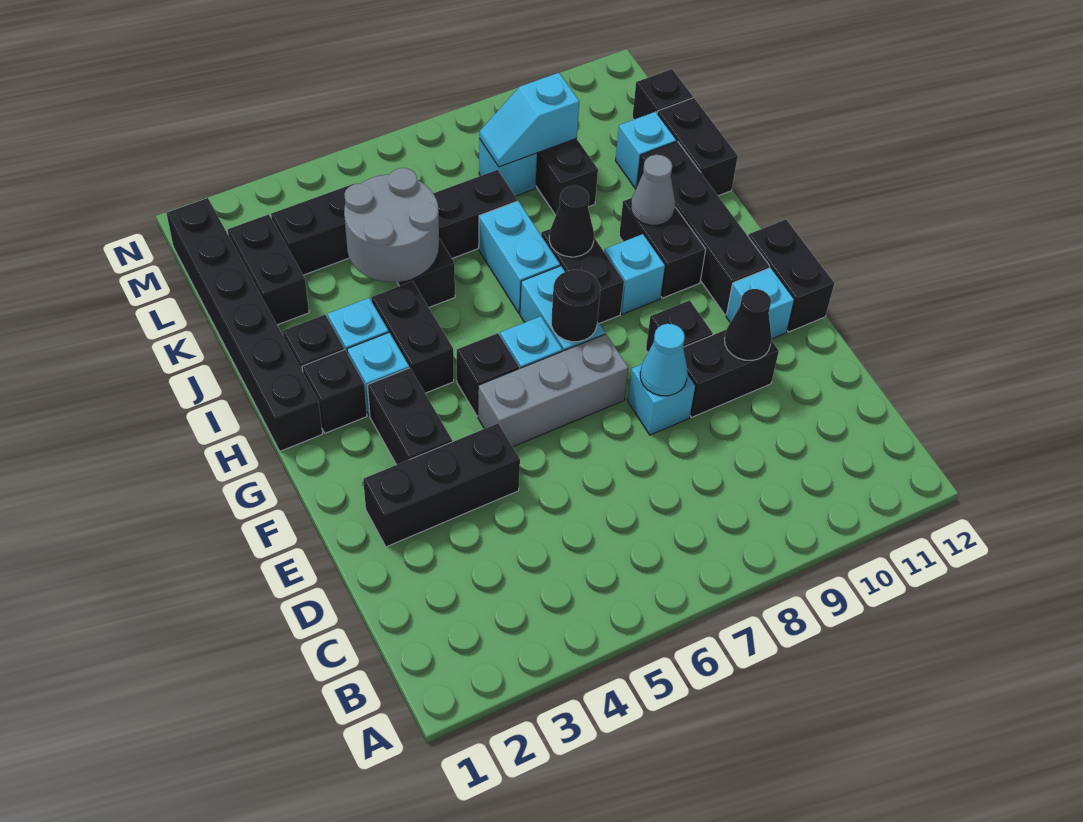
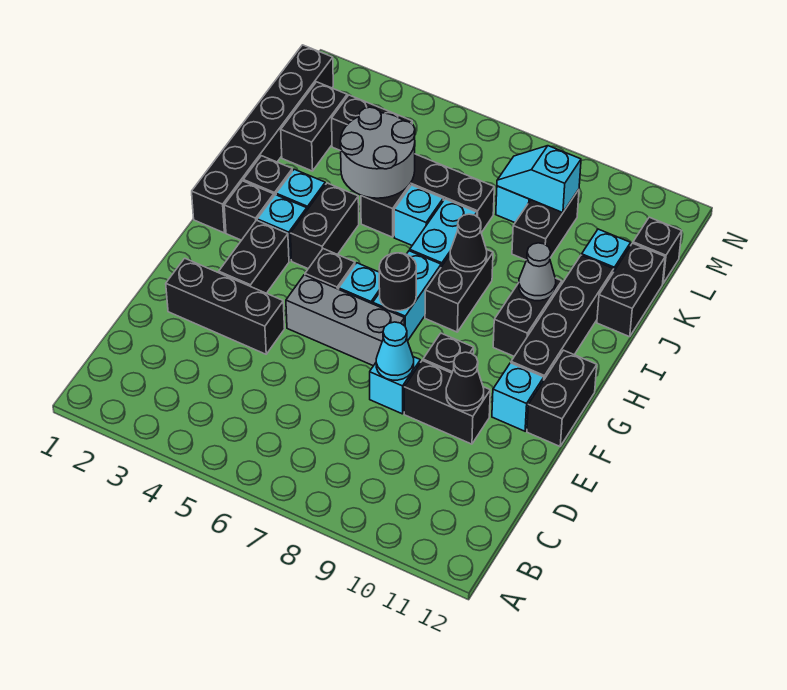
cyan 1x1 brick [604,234,665,314] -> cyan 1x1 brick moved to [394,185,443,245]

